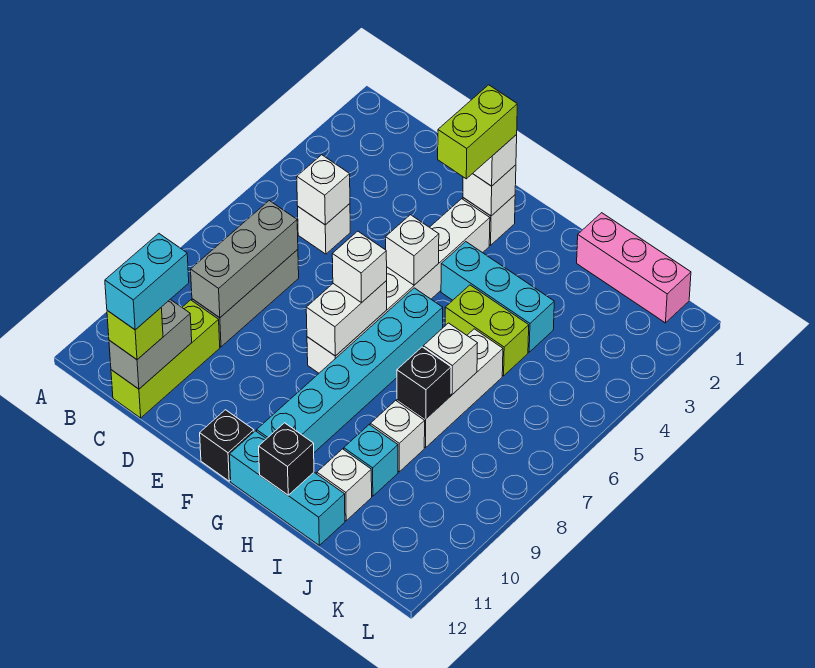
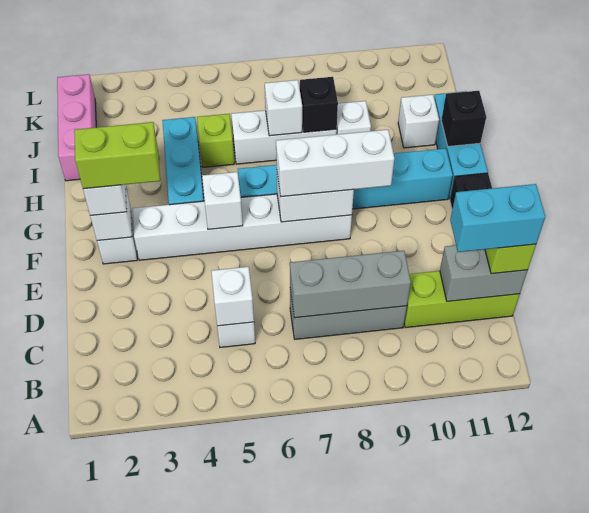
white 1x1 brick [332,231,387,303] -> white 1x3 brick [276,130,394,197]
lime 1x2 brick [445,285,529,376] -> lime 1x1 brick [197,114,234,167]
cyan 1x1 brick [344,425,398,496] -> none

